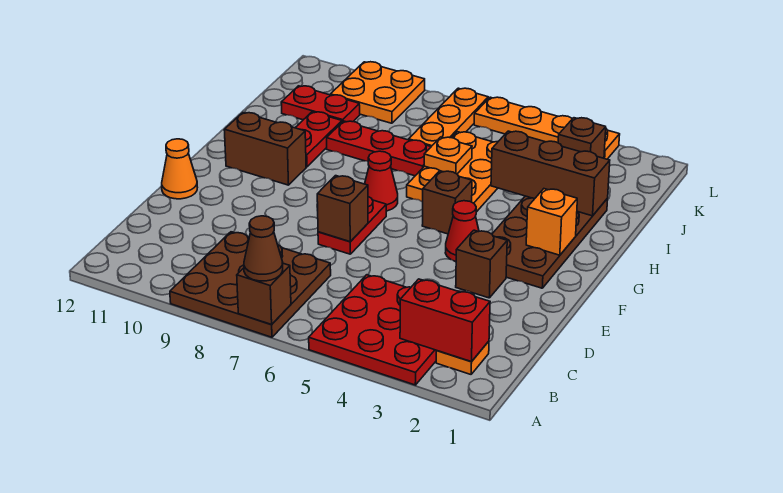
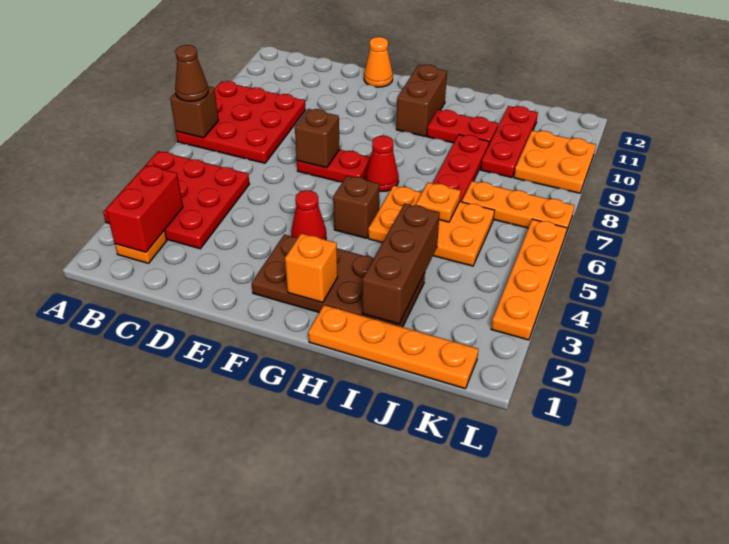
brown 3x3 plate [170,232,331,337] -> red 3x3 plate [176,81,305,163]
brown 1x1 brick [456,230,507,298] -> none
none -> orange 1x4 plate [308,305,478,389]
red 1x2 plate [281,86,360,122] -> red 1x3 plate [481,106,538,177]
brown 1x1 brick [558,118,606,158] -> none

